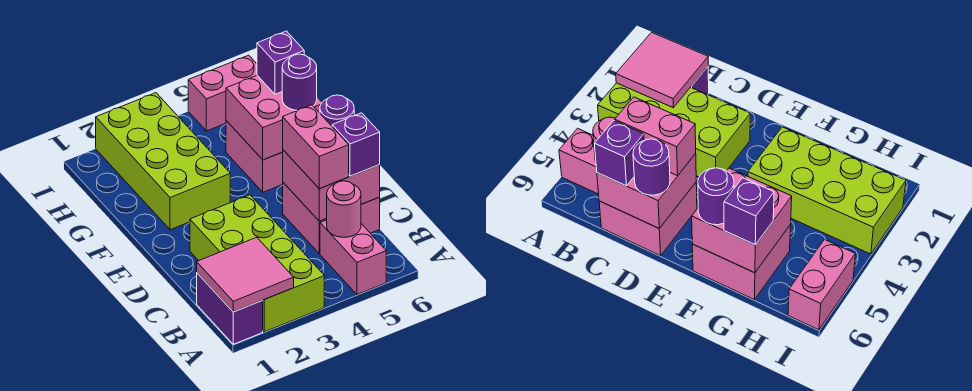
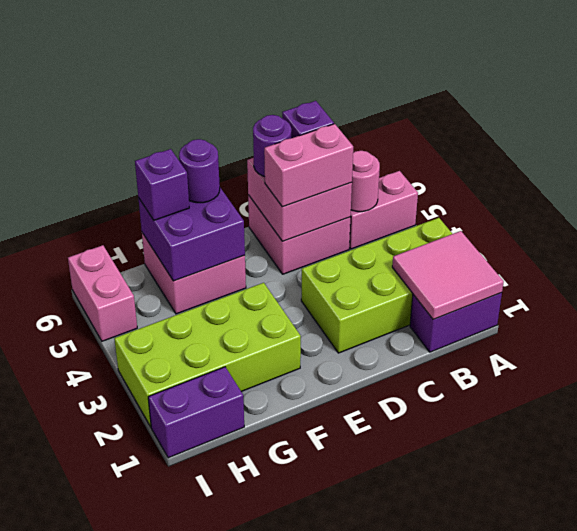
pink 2x2 brick [226,76,322,160] -> purple 2x2 brick [138,188,245,281]
none -> purple 1x2 brick [148,367,244,458]

